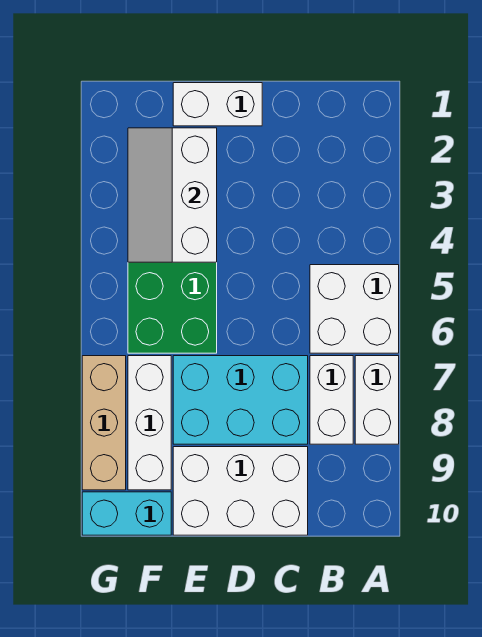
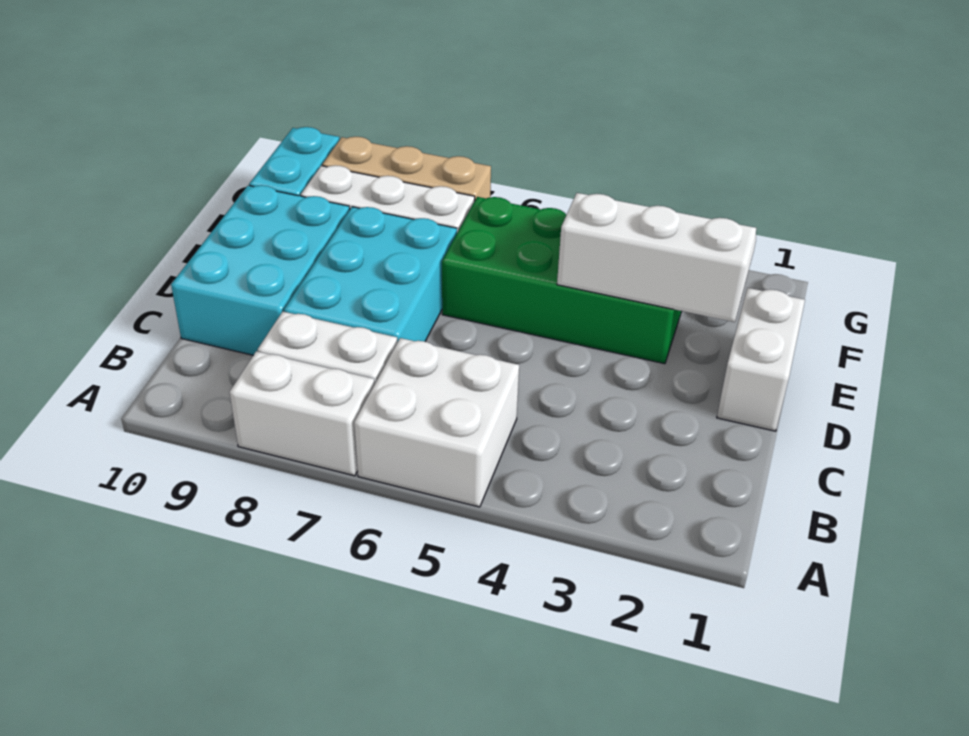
white 2x3 brick [173,447,308,535] -> cyan 2x3 brick [171,185,350,355]

